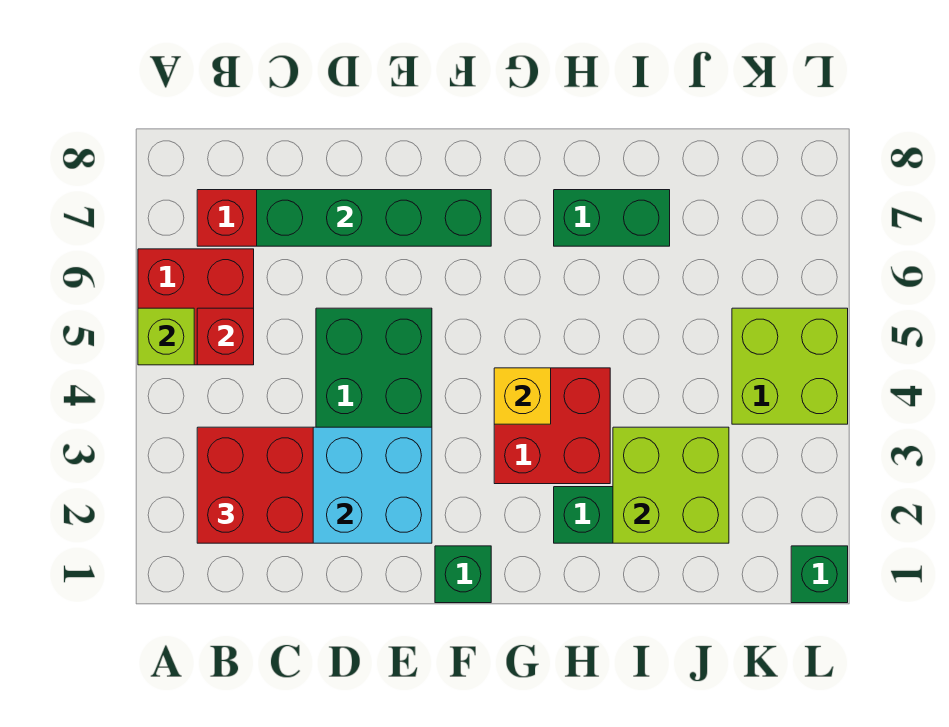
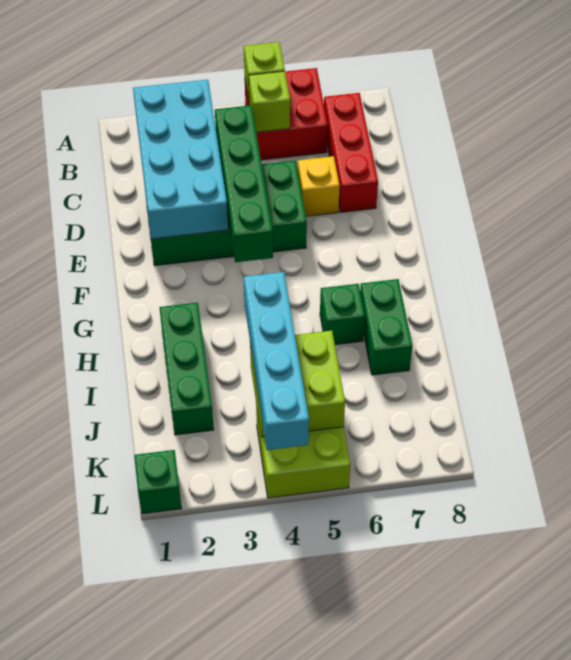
red 2x2 brick [197,427,313,543] -> none
red 1x1 brick [197,308,254,365] -> lime 1x1 brick [249,71,290,132]
green 1x4 brick [257,190,491,246] -> green 1x4 brick moved to [215,105,273,262]
green 1x1 brick [435,546,491,603] -> green 1x1 brick moved to [320,284,365,345]
red 2x2 brick [494,368,610,484] -> none
yellow 1x1 brick [494,368,551,424] -> yellow 1x1 brick moved to [298,156,340,216]
lime 2x2 brick [613,427,729,543] -> lime 2x2 brick moved to [250,331,345,437]
none -> cyan 1x4 brick [244,272,309,450]

